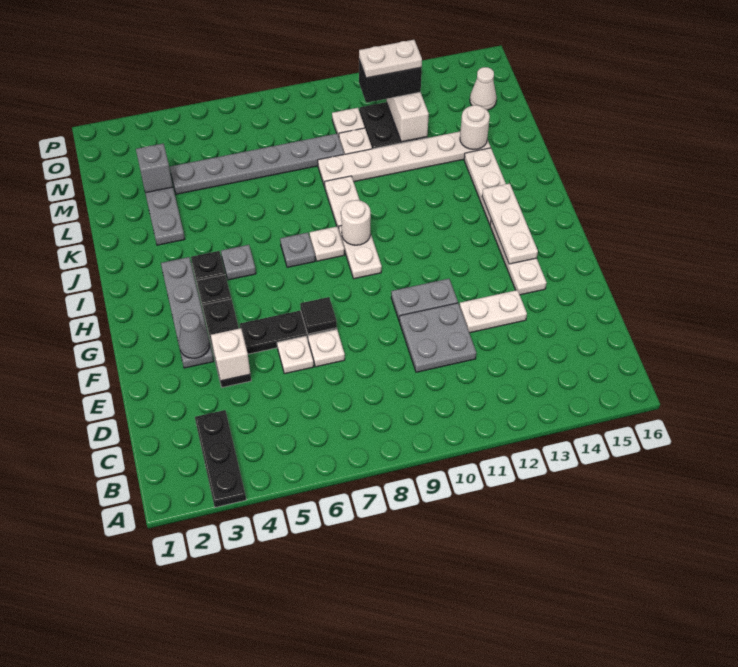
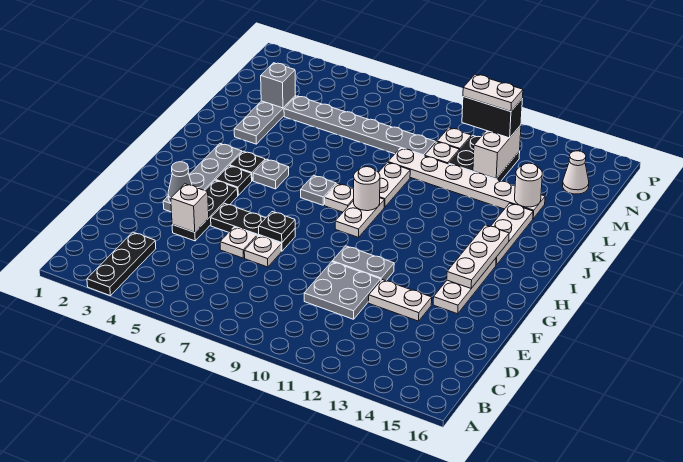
black 1x1 tile [300,297,337,334] -> black 1x1 plate [259,212,295,243]

